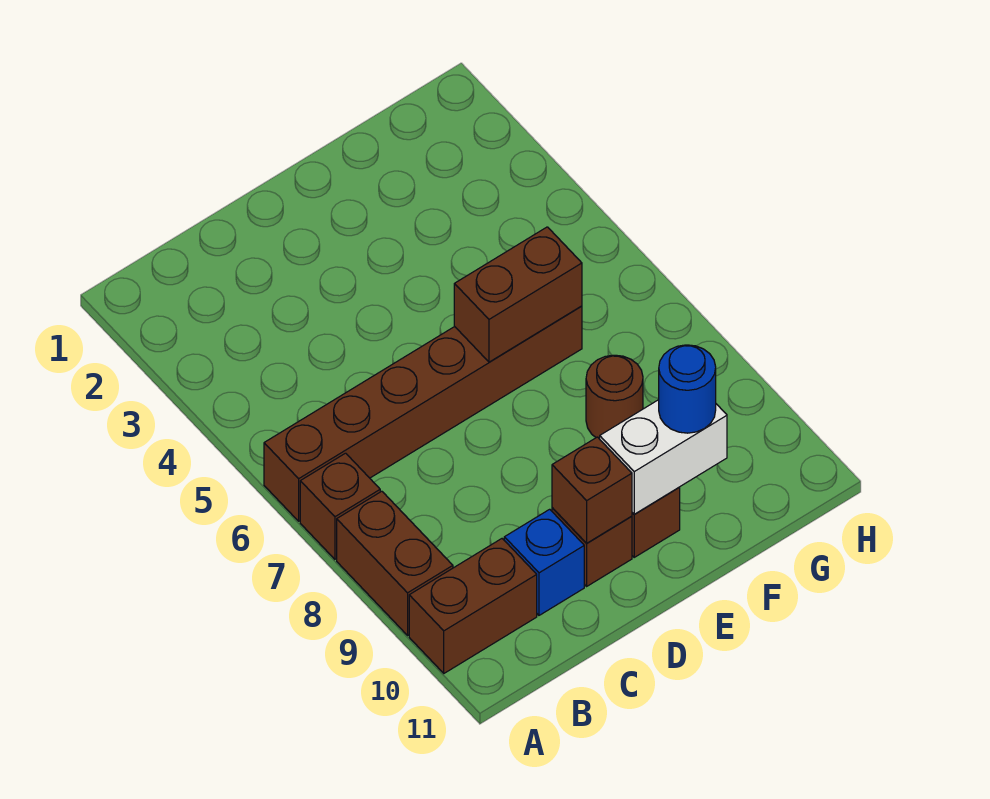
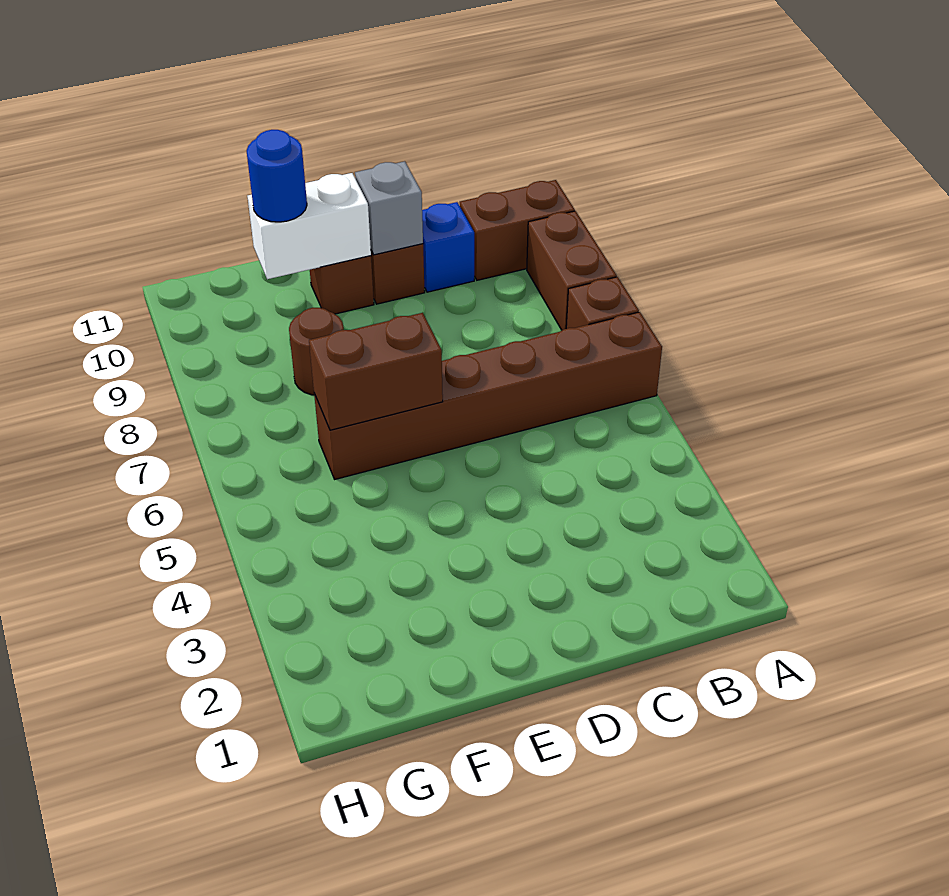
brown 1x1 brick [552,437,632,543] -> grey 1x1 brick [355,161,423,255]

